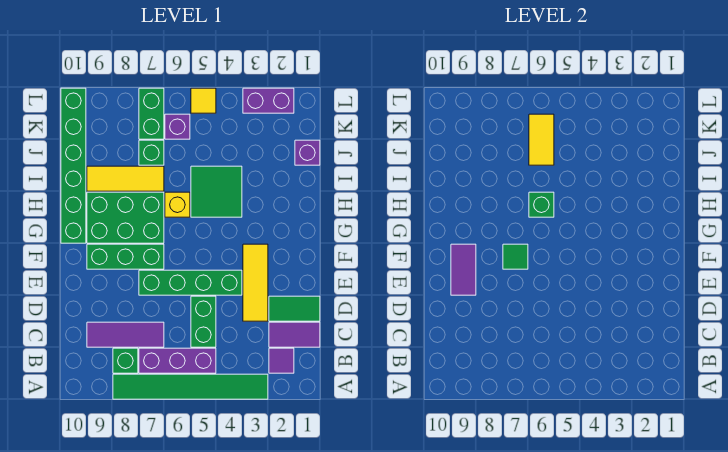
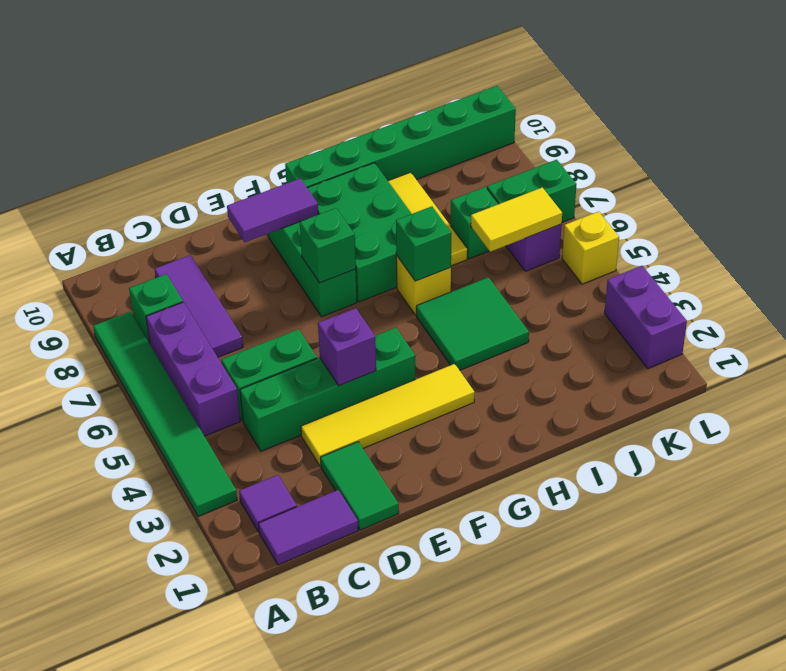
purple 1x2 tile [269,322,320,347] -> purple 1x2 tile turned to [258,490,358,565]
yellow 1x3 tile [243,244,268,321] -> yellow 1x4 tile [301,364,475,466]
green 1x4 brick [139,270,242,295] -> green 1x4 brick turned to [240,328,415,451]
green 1x1 tile [503,244,528,269] -> green 1x1 brick [300,208,356,283]
purple 1x1 brick [295,140,320,165] -> purple 1x1 brick moved to [318,308,376,386]
yellow 1x1 tile [191,88,216,113] -> yellow 1x1 brick [562,212,619,284]

